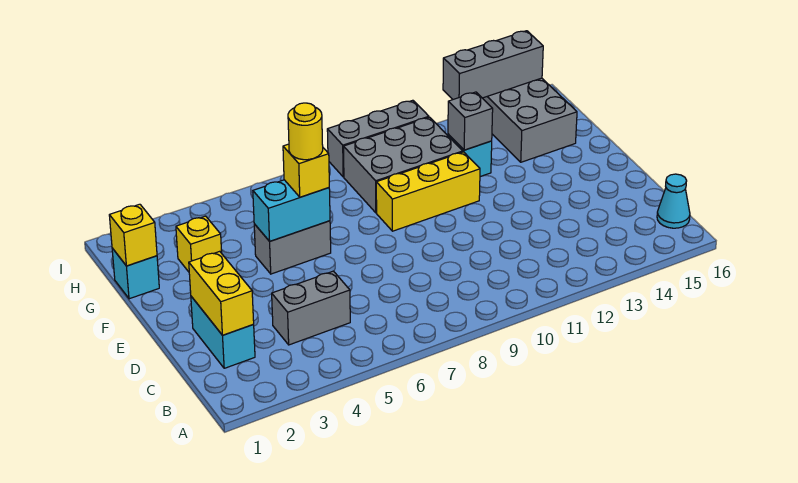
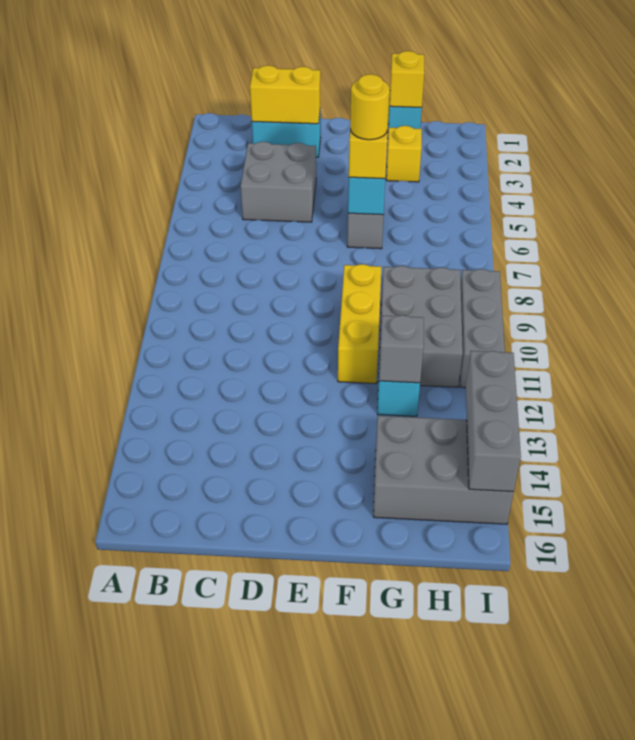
cyan 1x1 cone [657,174,690,228] -> none
grey 1x2 brick [272,271,350,345] -> grey 2x2 brick [240,142,316,222]

